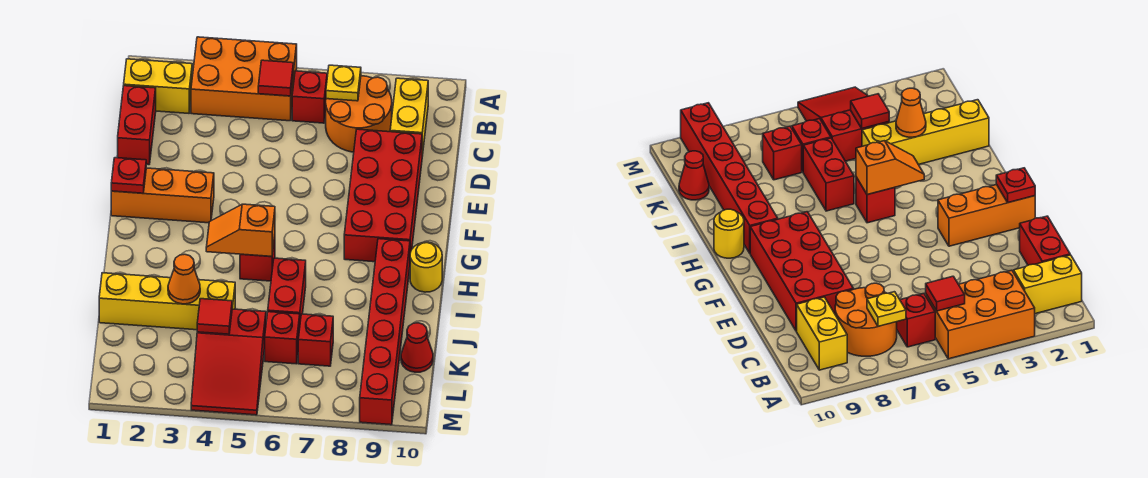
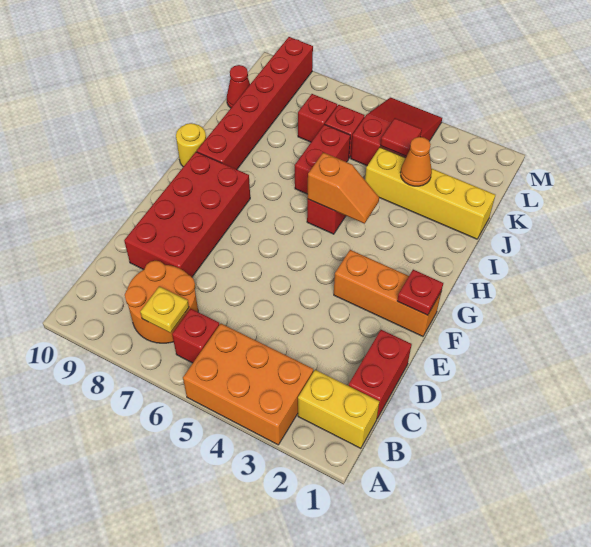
red 1x1 tile [258,60,293,96] -> none
yellow 1x2 brick [390,78,428,156] -> none

